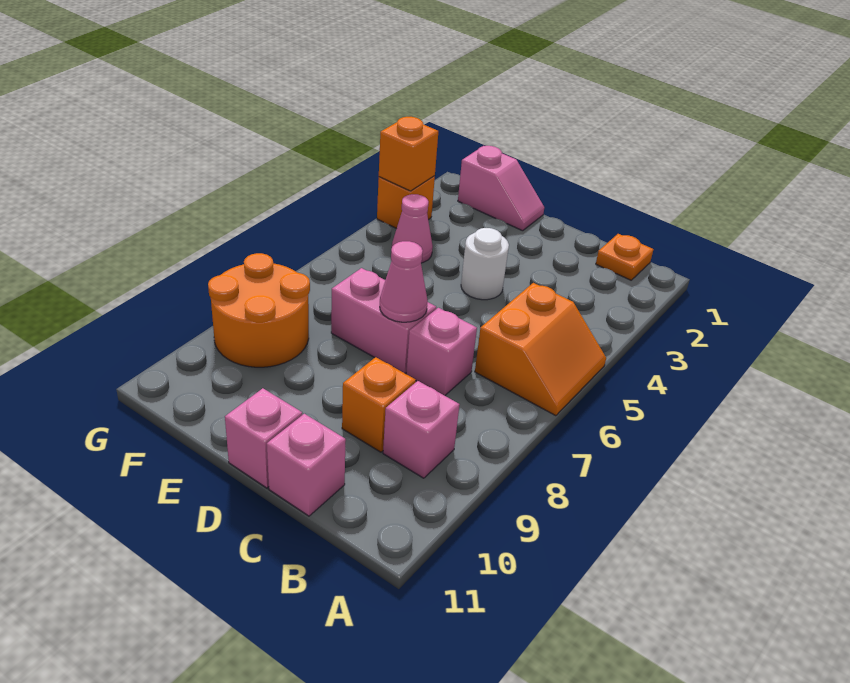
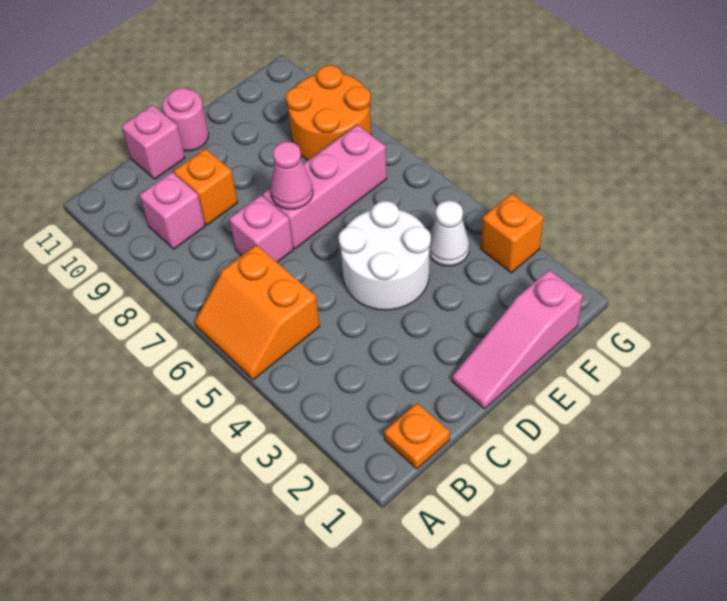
white 1x1 round brick [461,228,509,300] -> white 2x2 round brick [338,201,431,310]
pink 1x2 brick [331,268,436,373] -> pink 1x3 brick [263,125,387,249]
pink 1x1 brick [225,388,302,488] -> pink 1x1 round brick [162,88,209,151]
pink 1x2 slope [458,146,544,231] -> pink 1x3 slope [452,270,583,409]
pink 1x1 cone [392,194,433,263] -> white 1x1 cone [429,201,469,266]
orange 1x1 brick [379,117,438,191] -> none

